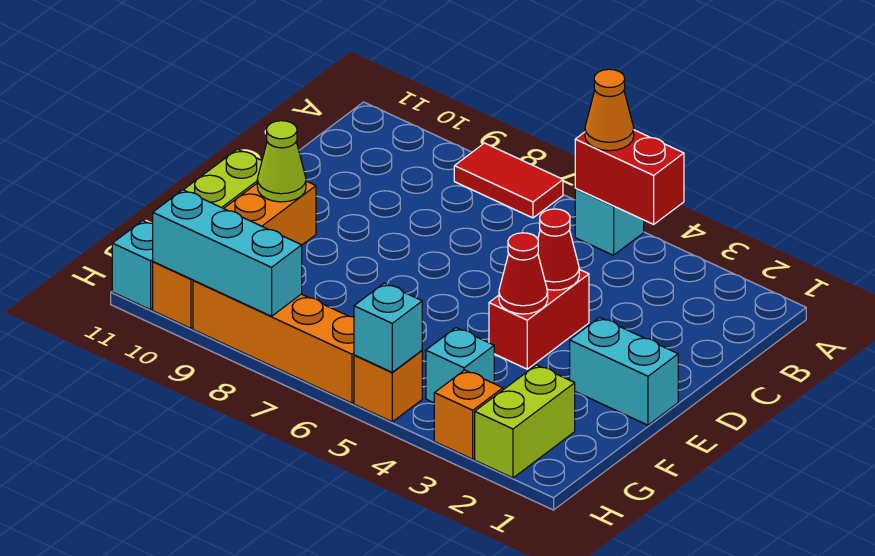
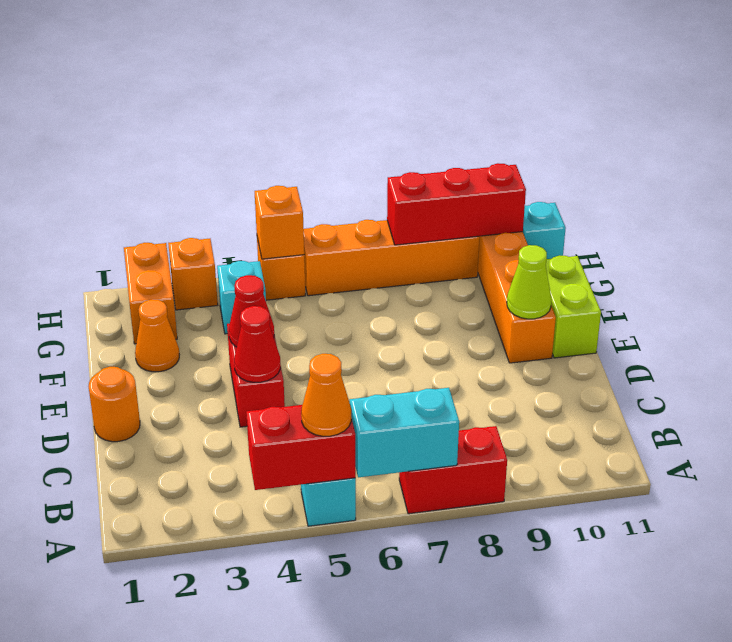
red 1x2 tile [454,143,563,218] -> red 1x2 brick [399,426,507,514]
none -> orange 1x1 round brick [89,367,140,442]
cyan 1x2 brick [570,317,678,425] -> cyan 1x2 brick moved to [350,388,459,477]
none -> orange 1x1 cone [135,299,179,372]
lime 1x2 brick [475,365,575,478] -> orange 1x2 brick [124,243,177,344]
cyan 1x1 brick [354,283,422,372] -> orange 1x1 brick [255,186,304,259]
cyan 1x3 brick [153,190,302,316] -> red 1x3 brick [387,163,526,245]

